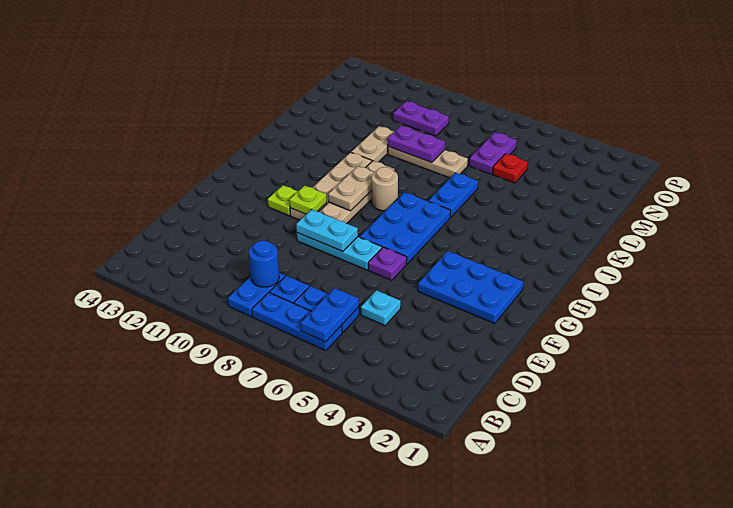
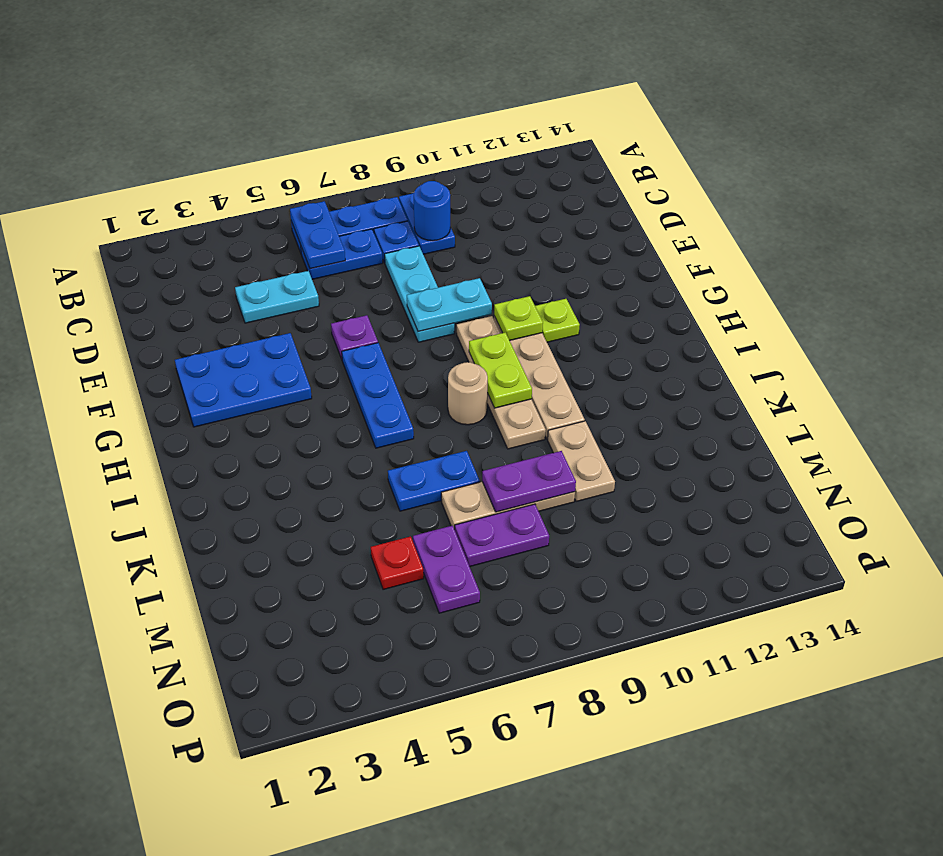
cyan 1x1 plate [361,290,401,326] -> cyan 1x2 plate [235,271,319,323]
cyan 1x3 plate [297,233,382,270] -> cyan 1x3 plate turned to [385,246,454,342]
blue 2x3 plate [360,192,451,264] -> blue 1x3 plate [342,343,414,448]
tan 1x2 plate [328,166,374,211] -> lime 1x2 plate [469,332,532,408]
blue 1x2 plate [428,173,478,217] -> blue 1x2 plate turned to [388,451,480,511]
purple 1x2 plate [393,101,449,136] -> purple 1x2 plate moved to [455,504,549,567]

